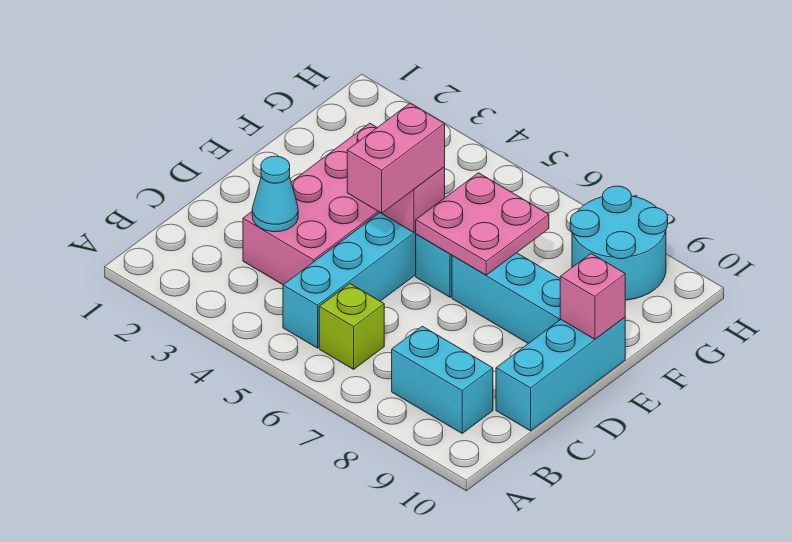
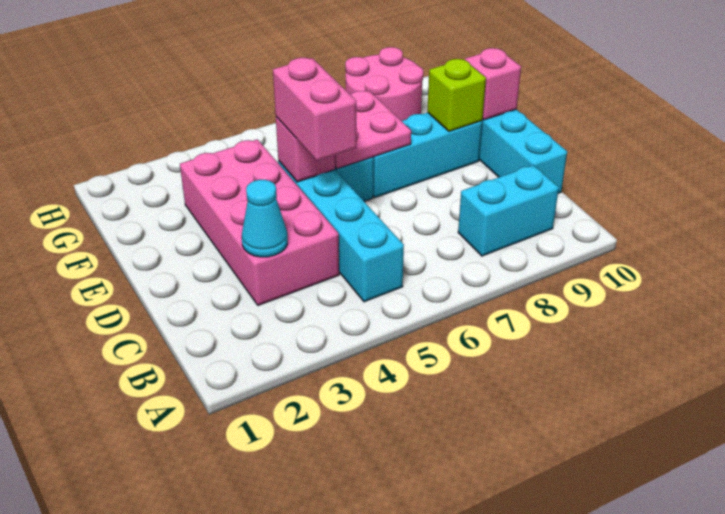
lime 1x1 brick [319,284,384,369] -> lime 1x1 brick moved to [427,59,486,131]
cyan 2x2 round brick [570,186,668,300] -> pink 2x2 round brick [345,47,423,121]

